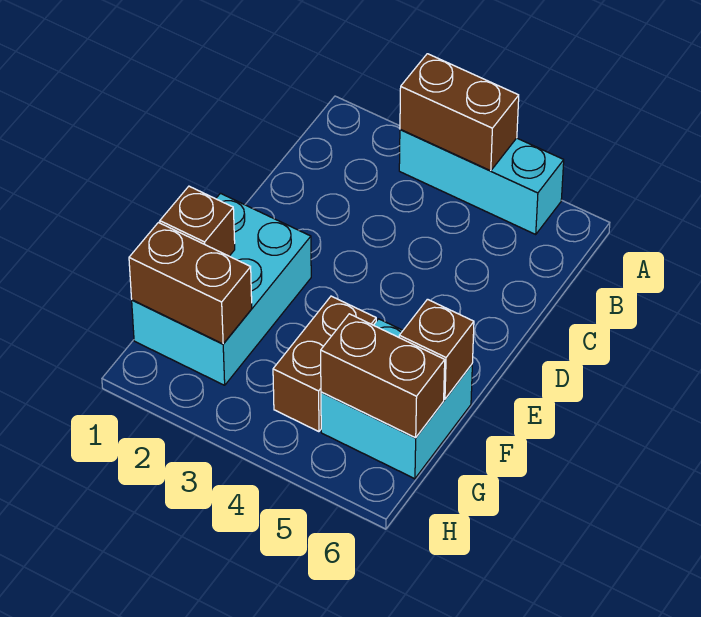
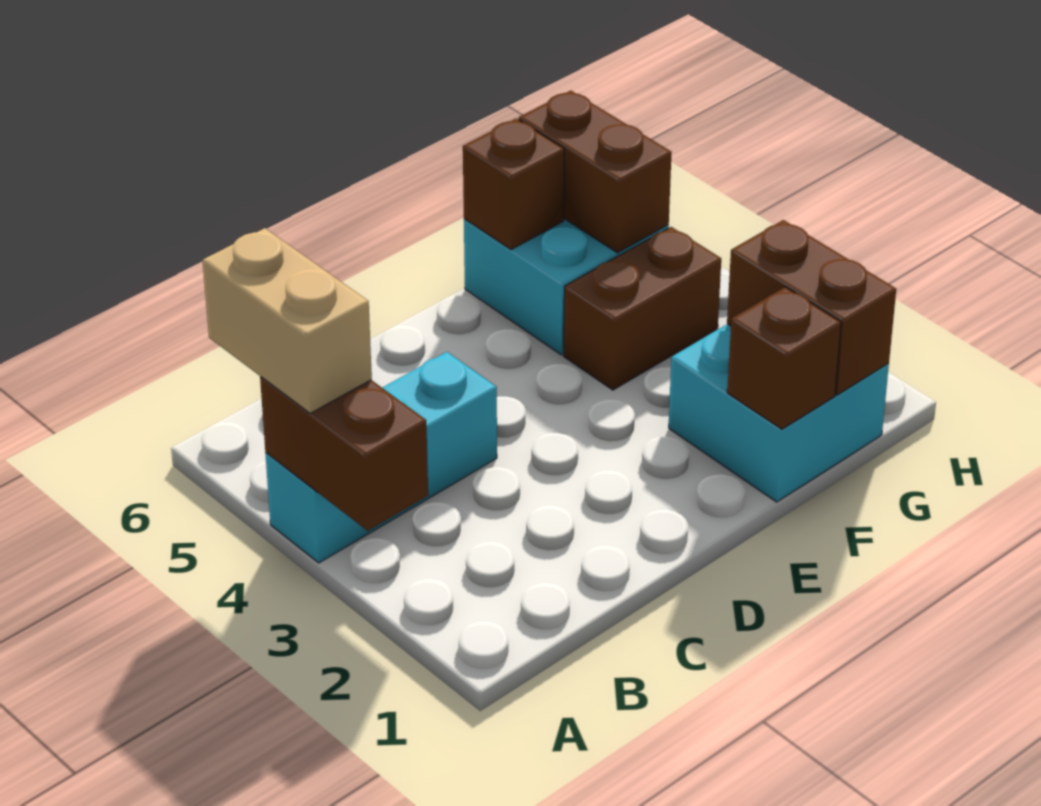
cyan 1x3 brick [399,130,564,234] -> cyan 1x3 brick turned to [265,352,497,563]
none -> tan 1x2 brick [203,228,372,413]
cyan 2x3 brick [132,193,311,385] -> cyan 2x2 brick [669,324,889,502]

